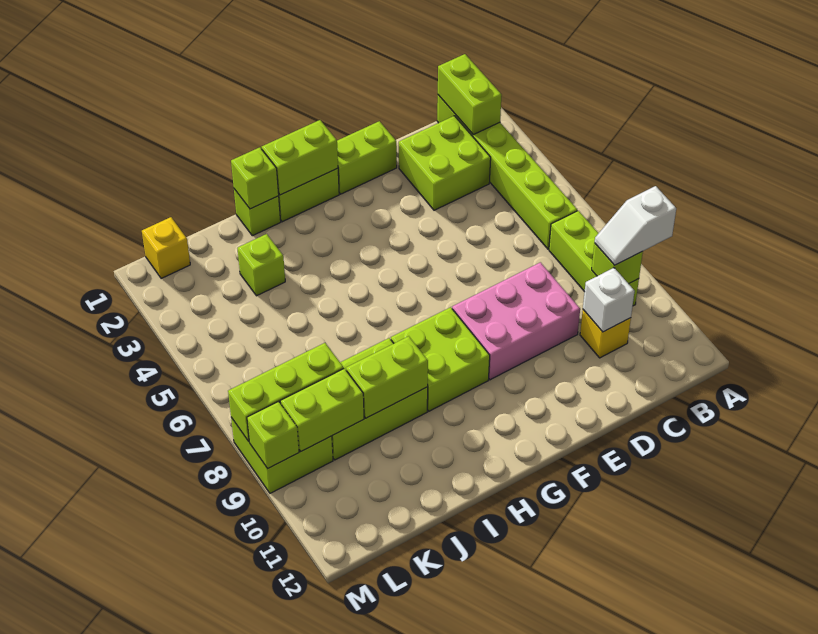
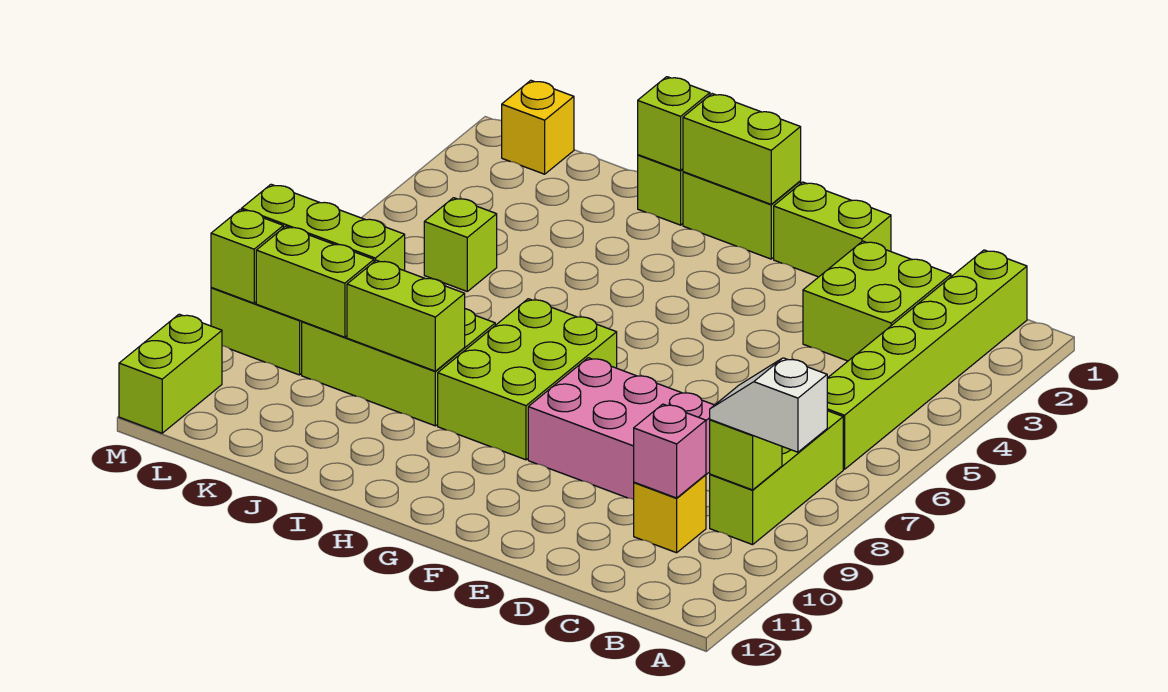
lime 1x2 brick [438,54,502,135] -> lime 1x2 brick moved to [119,314,222,433]
white 1x1 brick [583,268,635,332] -> pink 1x1 brick [634,404,706,498]
lime 2x2 brick [391,307,490,411] -> lime 2x3 brick [438,299,617,460]
lime 1x1 brick [237,234,285,296] -> lime 1x1 brick moved to [424,198,497,291]

